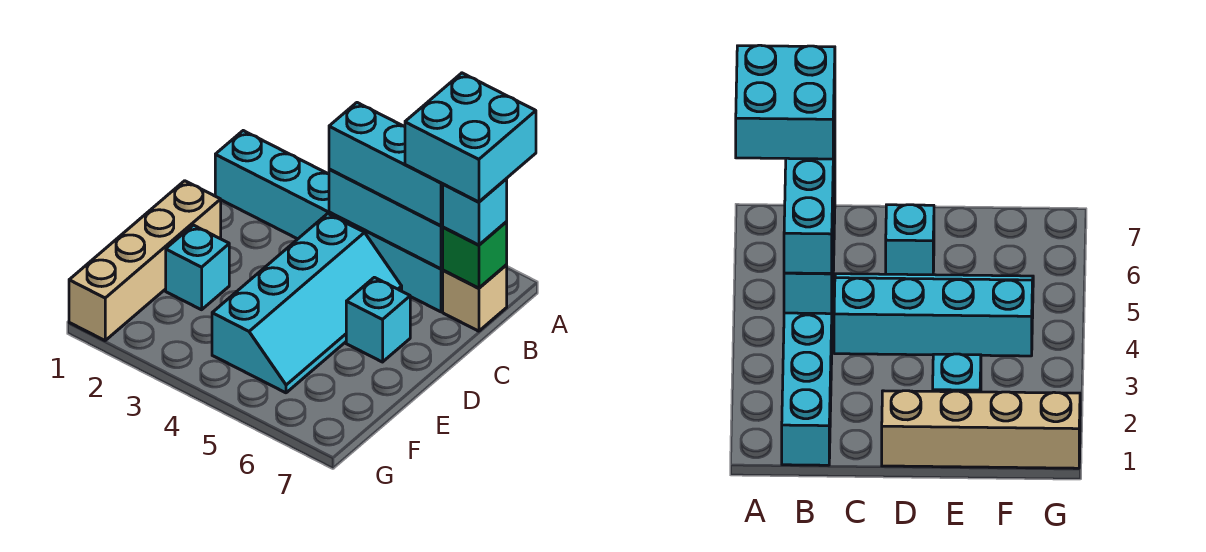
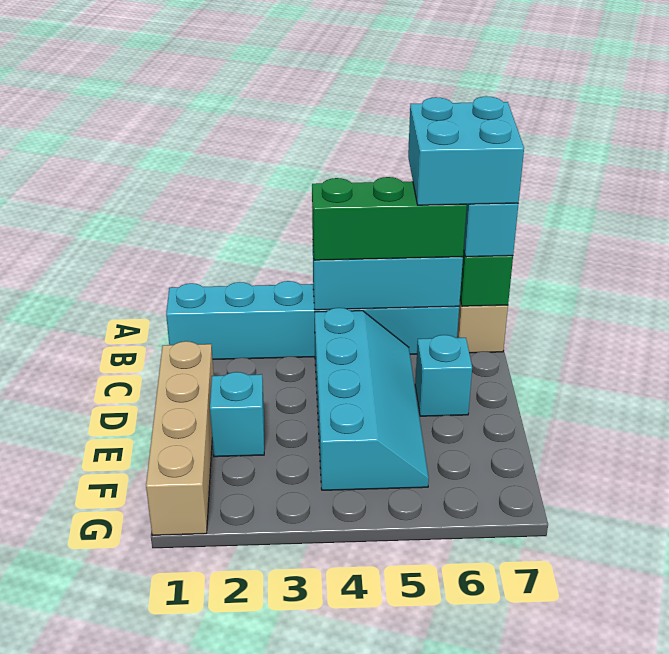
cyan 1x3 brick [329,103,443,226] -> green 1x3 brick [312,177,467,260]

